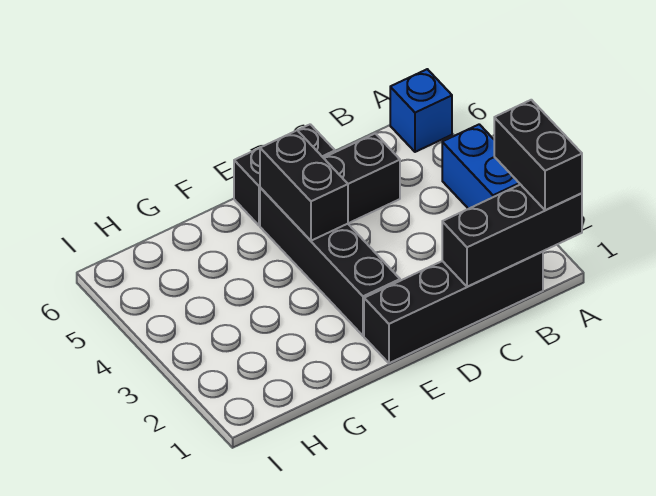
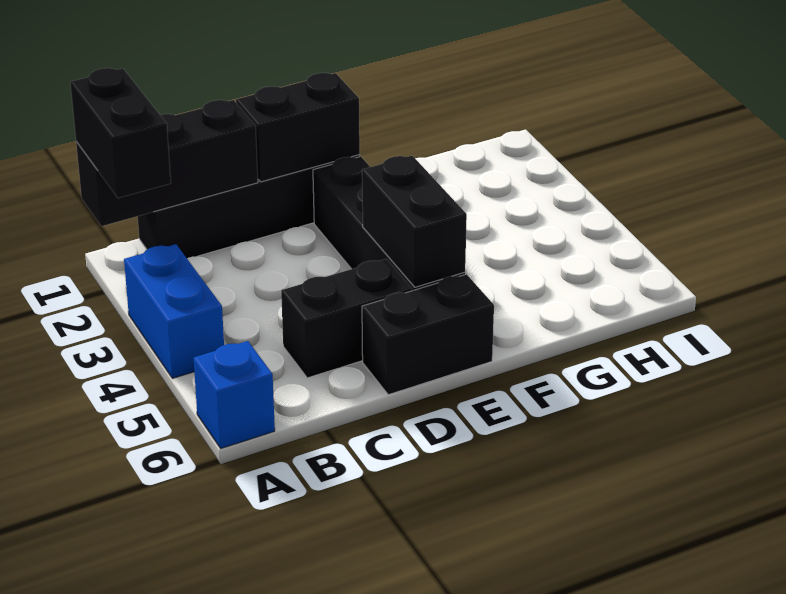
none -> black 1x2 brick [236,73,360,182]

